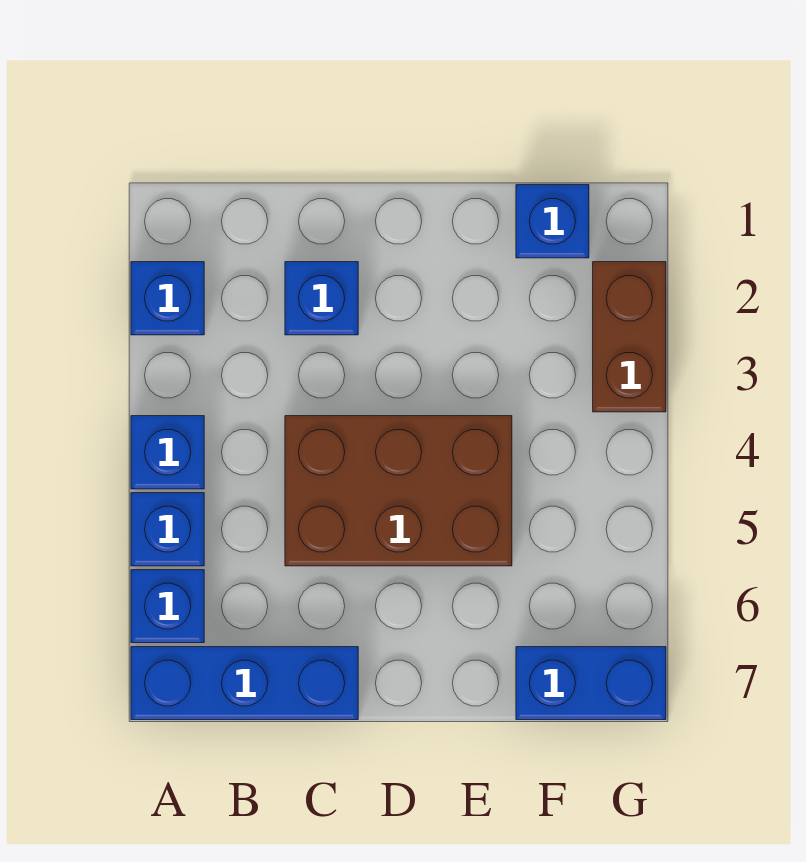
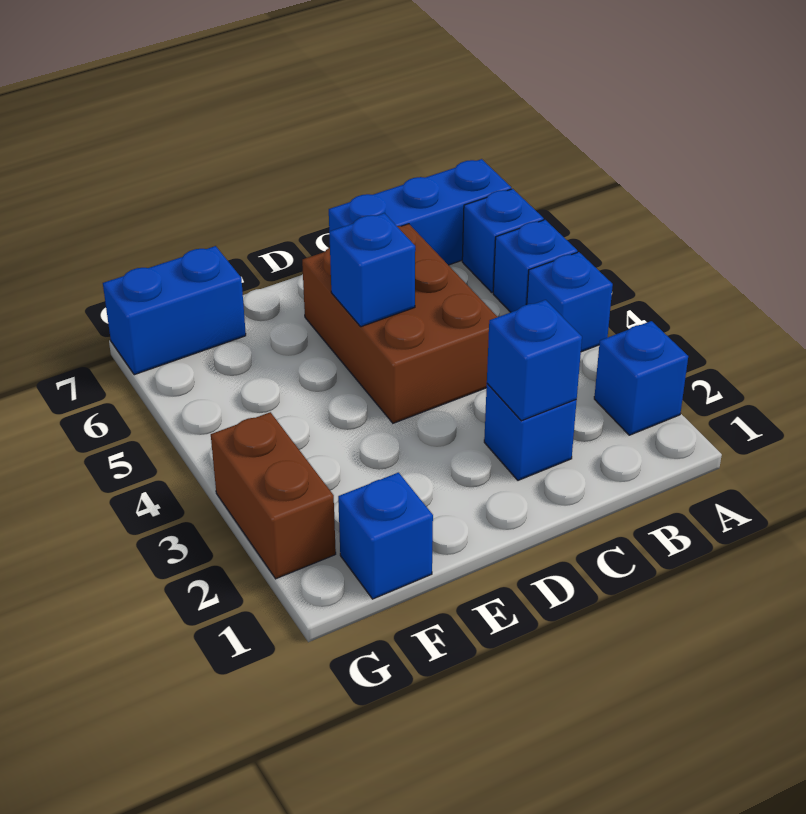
none -> blue 1x1 brick [487,300,582,421]
brown 2x3 brick [285,416,512,566] -> brown 2x3 brick turned to [302,224,497,423]
none -> blue 1x1 brick [329,213,415,327]

